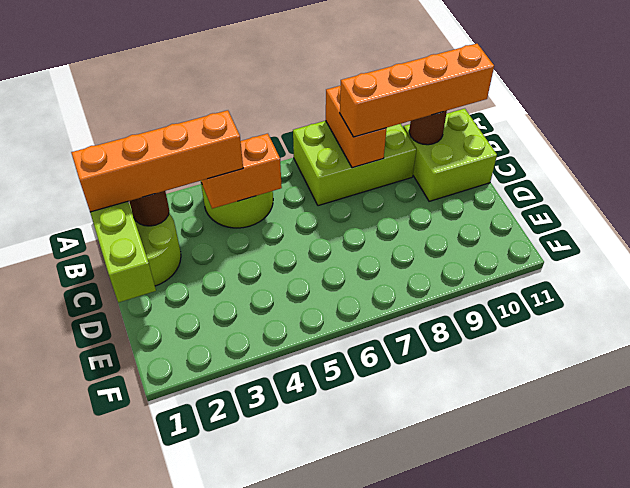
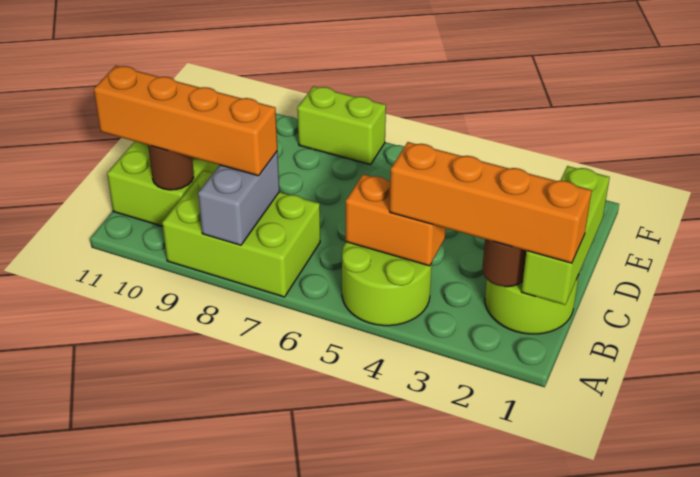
orange 1x2 brick [326,86,386,168] -> grey 1x2 brick [198,151,279,245]
none -> lime 1x2 brick [297,86,386,165]

